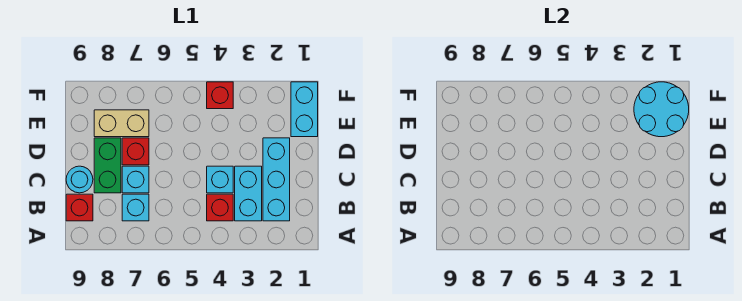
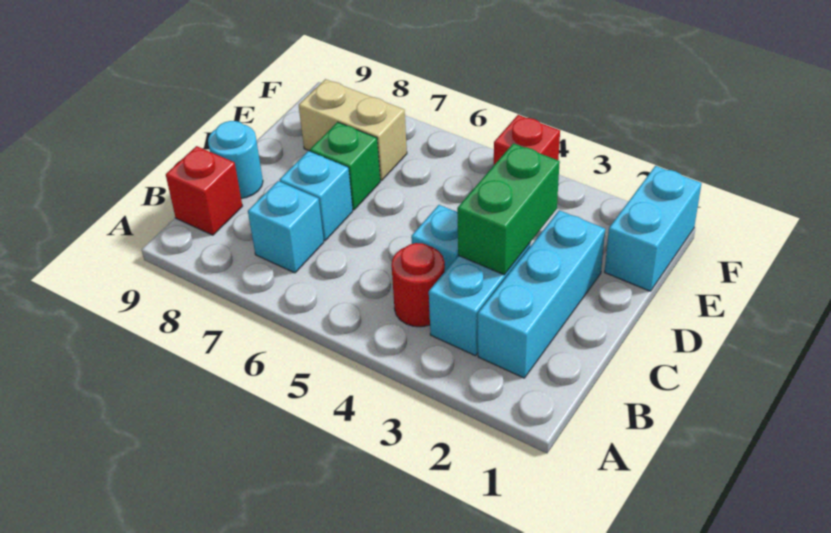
red 1x1 brick [207,194,233,221] -> red 1x1 round brick [391,243,445,327]
green 1x2 brick [94,138,121,193] -> green 1x2 brick moved to [457,143,560,275]
red 1x1 brick [122,138,149,165] -> green 1x1 brick [310,122,380,210]
cyan 2x2 round brick [634,82,689,137] -> none

